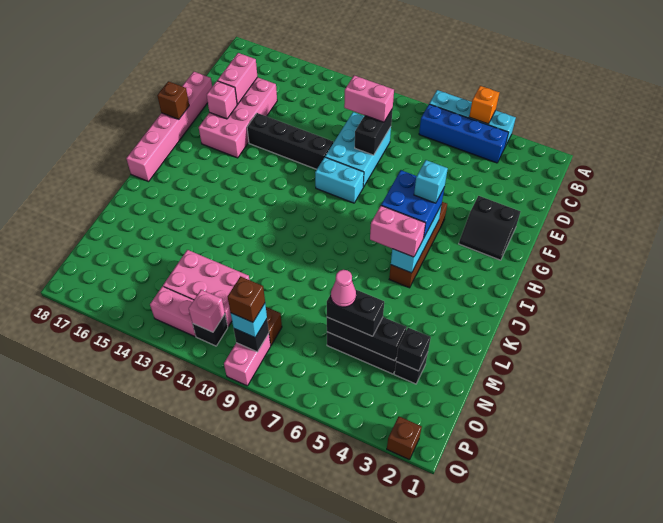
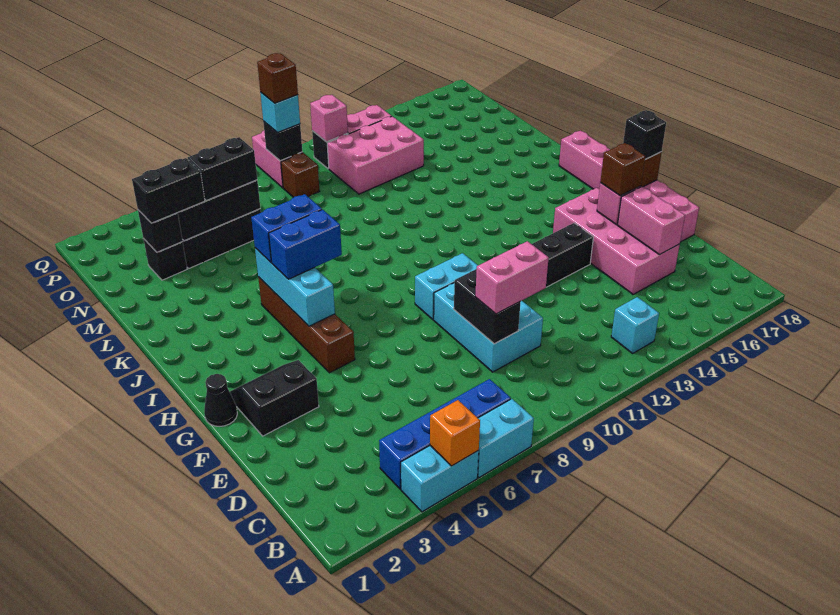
none -> black 1x1 cone [204,374,237,426]
none -> black 1x1 brick [623,110,666,159]
blue 2x2 brick [381,170,444,238] -> blue 1x2 brick [269,210,342,279]
cyan 1x1 brick [414,160,448,203] -> cyan 1x1 brick moved to [611,297,659,353]
pink 1x2 brick [370,206,426,257] -> blue 1x2 brick [251,194,322,262]
none -> black 1x2 brick [132,158,205,223]
pink 1x1 cone [331,270,356,307] -> none
brown 1x1 brick [387,417,422,460] -> brown 1x1 brick moved to [600,143,645,196]

